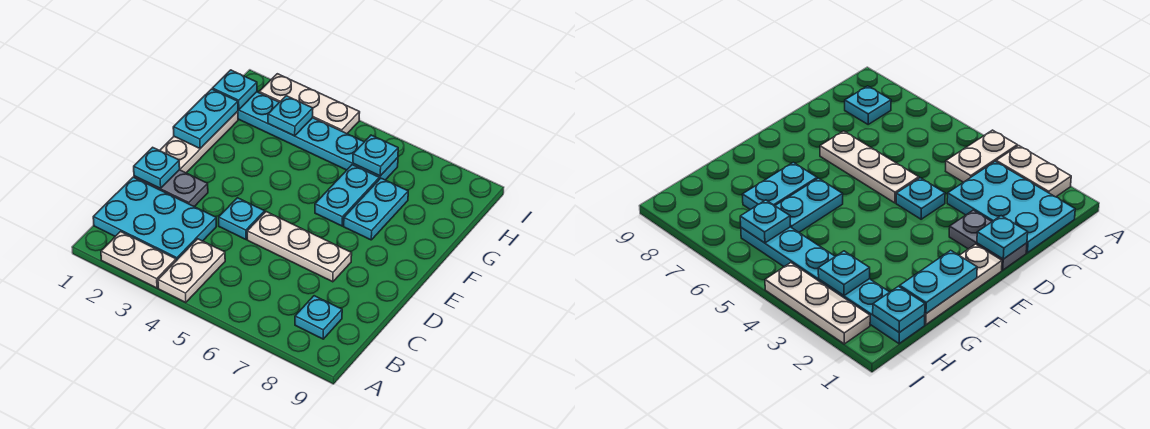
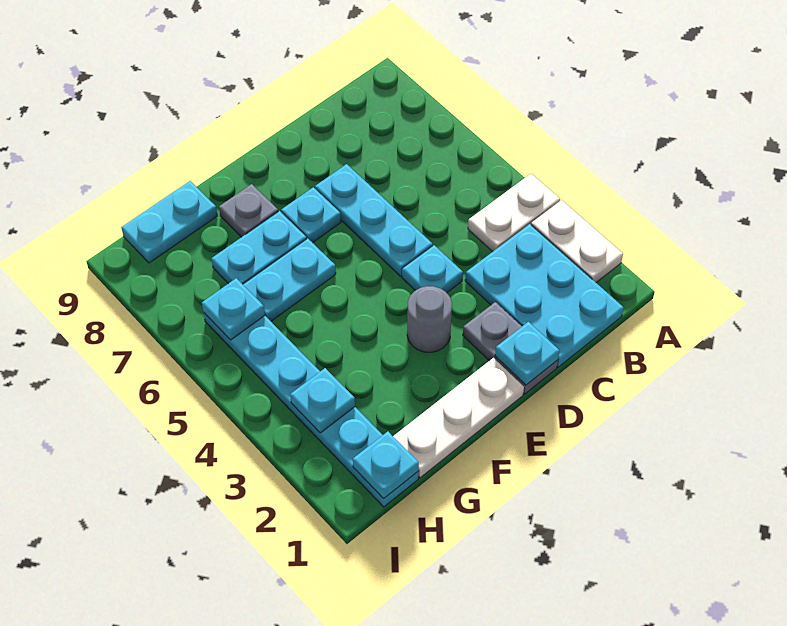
cyan 1x1 plate [295,296,342,339] -> cyan 1x1 plate moved to [281,187,341,243]
white 1x3 plate [247,212,352,282] -> cyan 1x3 plate [315,164,433,276]
none -> grey 1x1 round brick [407,286,452,352]
cyan 1x2 plate [173,89,238,149] -> cyan 1x2 plate moved to [121,181,217,263]
none -> grey 1x1 plate [219,184,278,237]
white 1x3 plate [259,74,360,134] -> none

